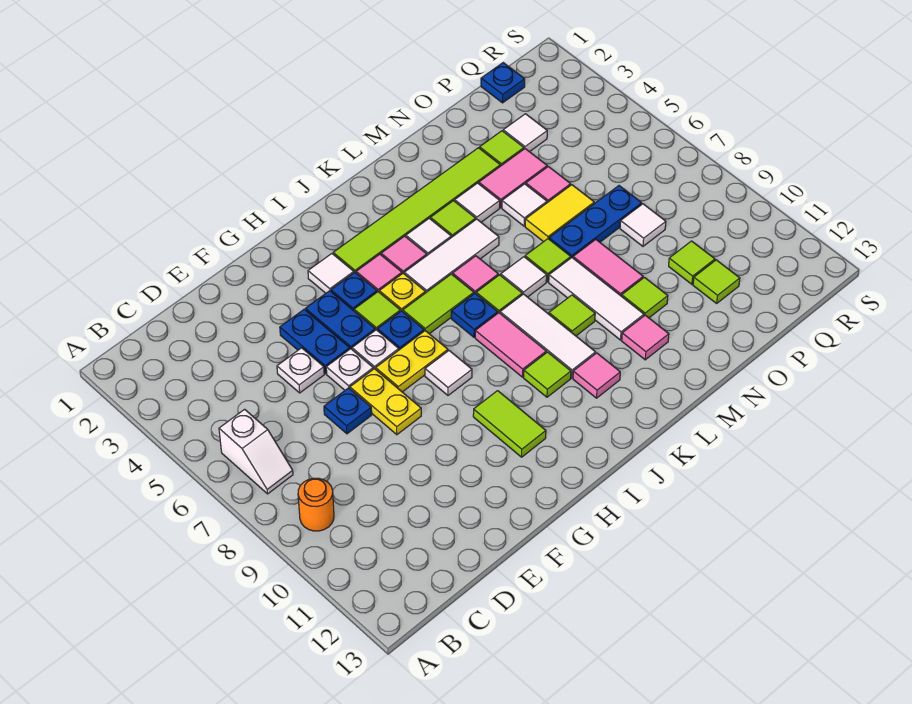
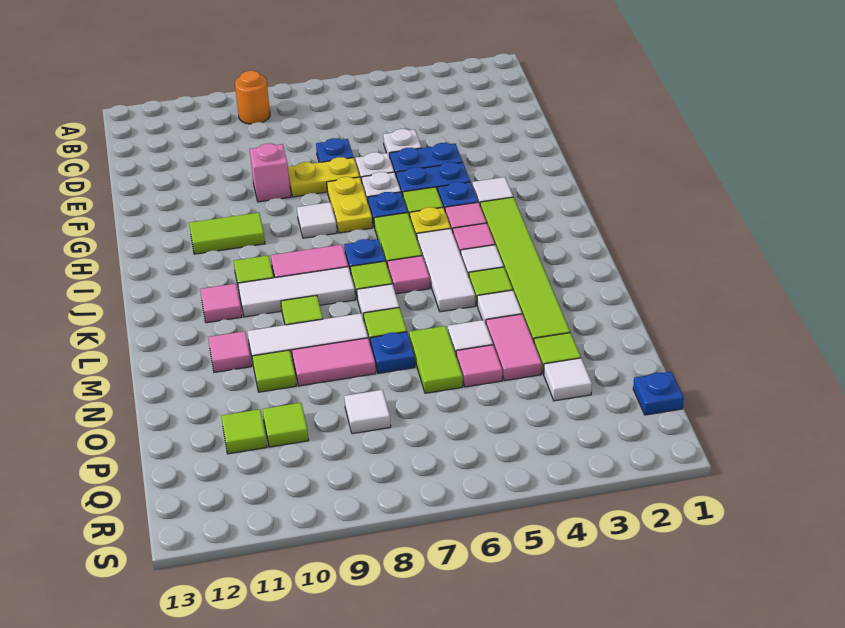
white 1x2 slope [219,409,293,494] -> none
none -> pink 1x1 brick [250,144,291,202]
yellow 1x2 tile [525,185,594,242] -> lime 1x2 tile [409,326,463,393]
blue 1x3 plate [549,186,642,258] -> blue 1x1 plate [370,332,415,373]

